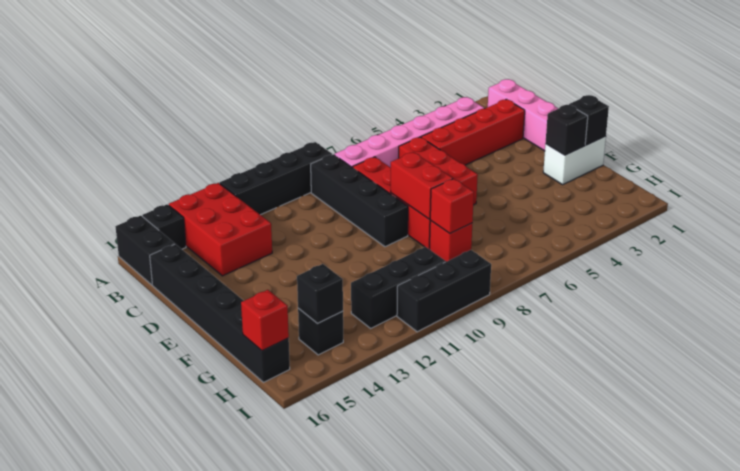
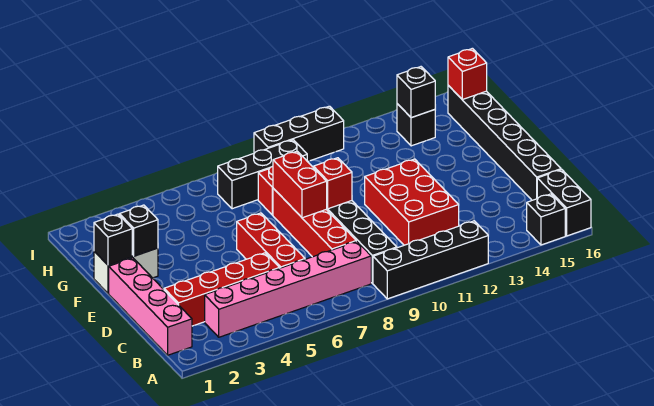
red 2x3 brick [169,183,272,276] -> red 2x3 brick moved to [365,159,459,245]
red 1x1 brick [430,179,474,233] -> red 1x1 brick moved to [314,158,352,209]
black 1x3 brick [351,247,445,328] -> black 1x3 brick moved to [218,140,307,209]

